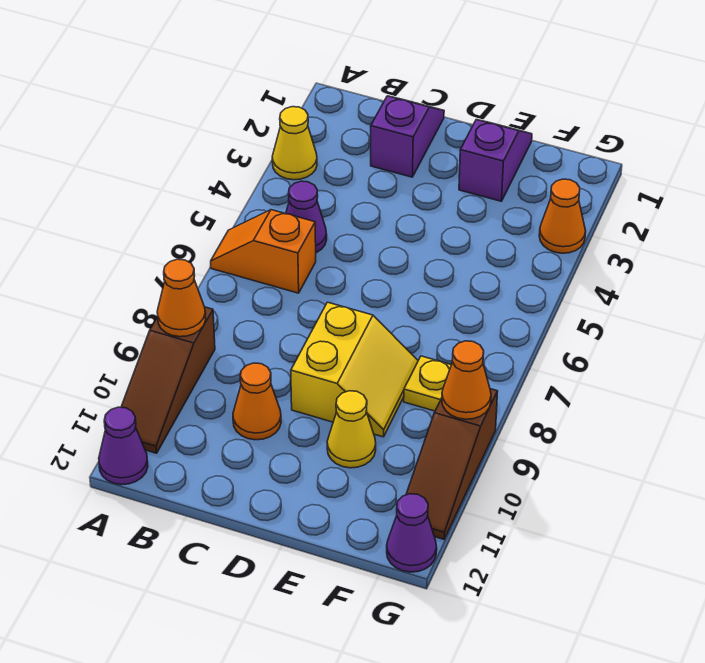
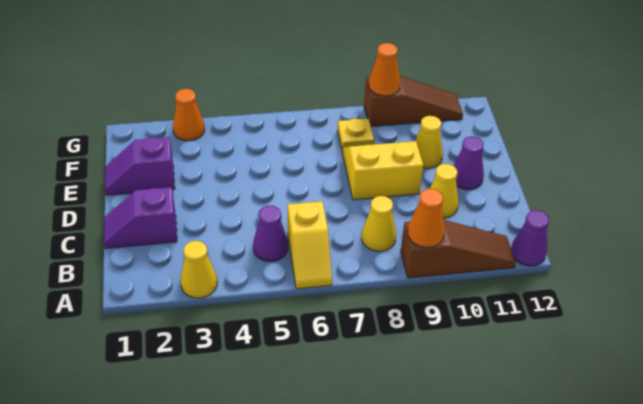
orange 1x2 slope [211,210,316,293] -> yellow 1x2 slope [288,201,332,289]
none -> yellow 1x1 cone [362,196,396,251]
orange 1x1 cone [233,363,281,440] -> yellow 1x1 cone [430,164,458,218]
purple 1x1 cone [387,494,437,572] -> purple 1x1 cone moved to [454,136,484,190]

